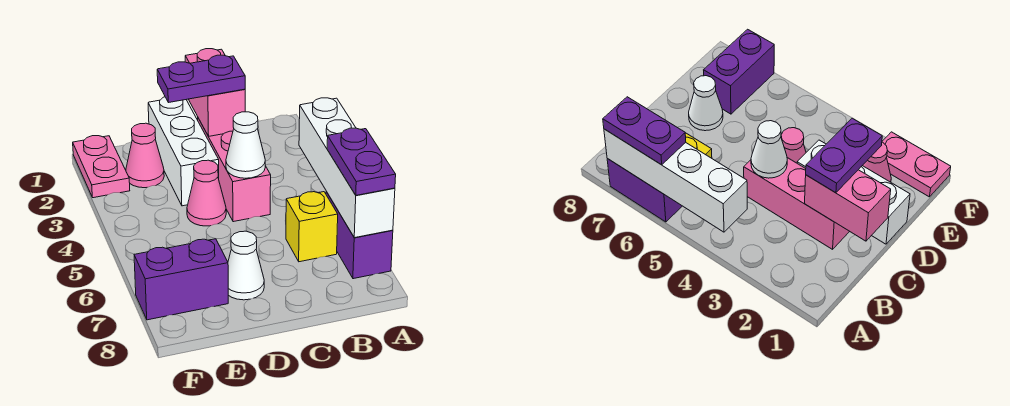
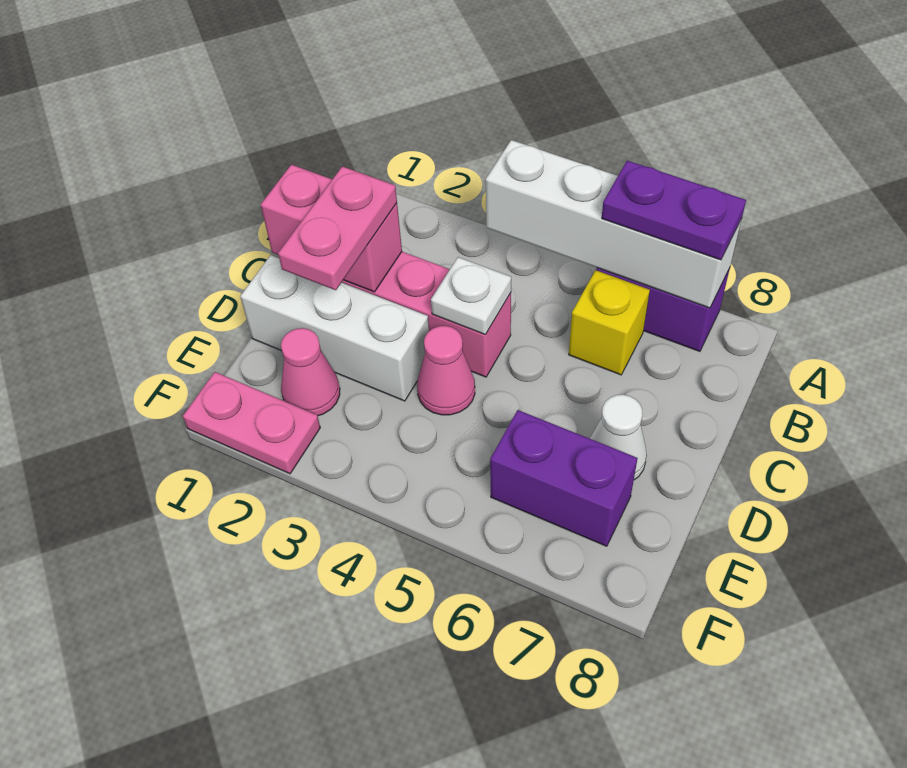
purple 1x2 plate [157,55,245,103] -> pink 1x2 plate [278,166,397,290]
white 1x1 cone [226,112,265,178] -> white 1x1 plate [431,257,511,335]
purple 1x2 brick [134,239,228,320] -> purple 1x2 brick turned to [490,410,638,546]

